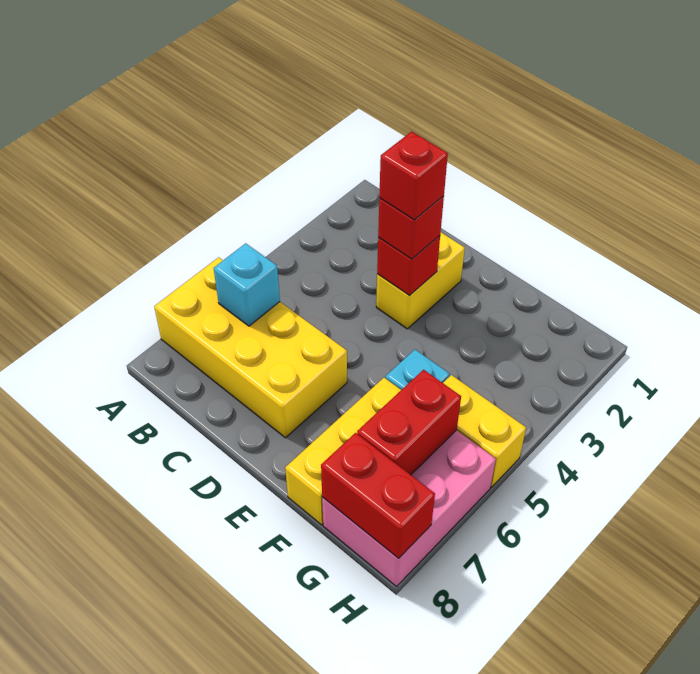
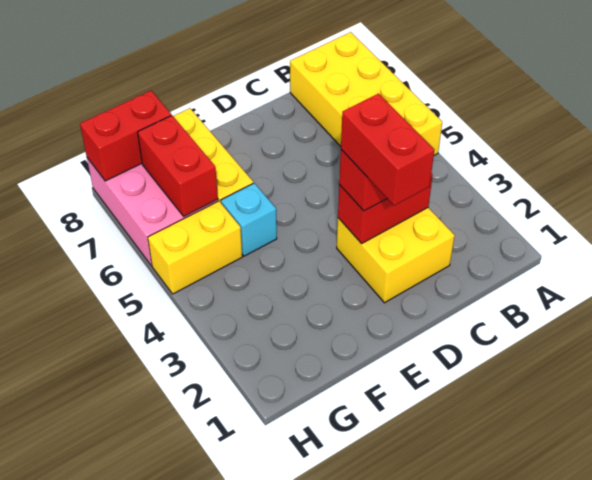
yellow 2x4 brick [154,257,347,438] -> yellow 2x4 brick turned to [290,32,442,155]
cyan 1x1 brick [214,243,280,326] -> none
yellow 1x2 brick [376,233,465,329] -> yellow 2x2 brick [337,208,455,303]
red 1x1 brick [377,236,440,295] -> red 1x2 brick [338,173,433,244]
red 1x1 brick [379,132,448,220] -> red 1x2 brick [341,94,434,206]

